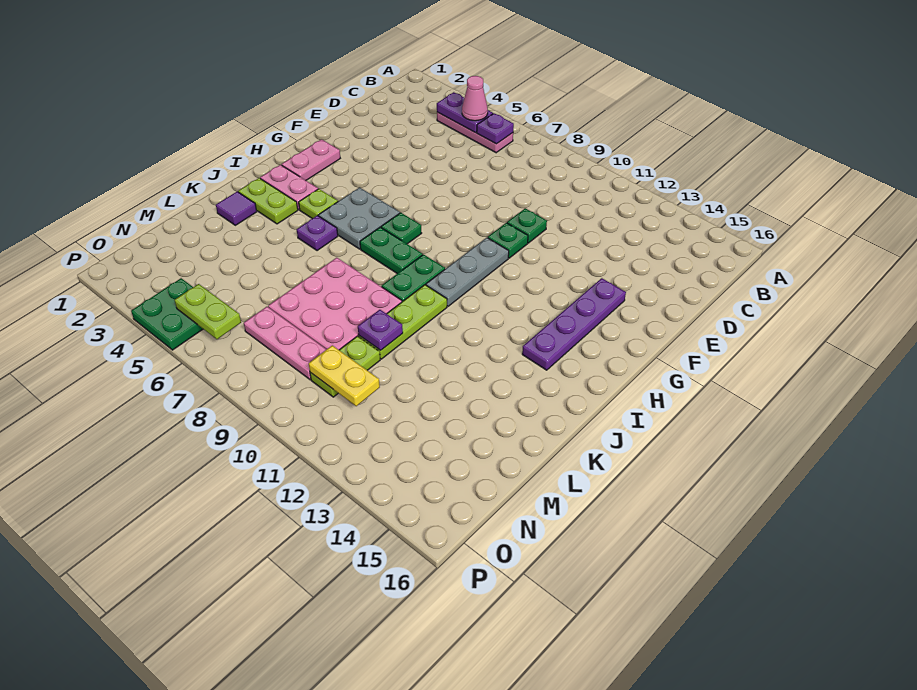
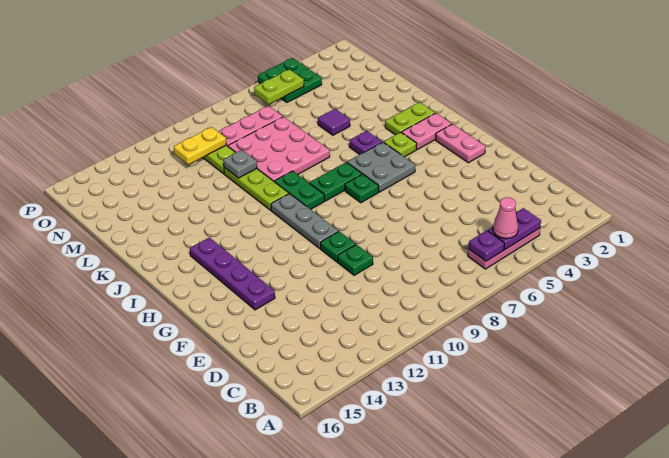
purple 1x1 tile [216,192,257,225] -> purple 1x1 tile moved to [318,109,350,135]
purple 1x1 plate [358,310,403,350] -> grey 1x1 plate [223,150,257,178]

